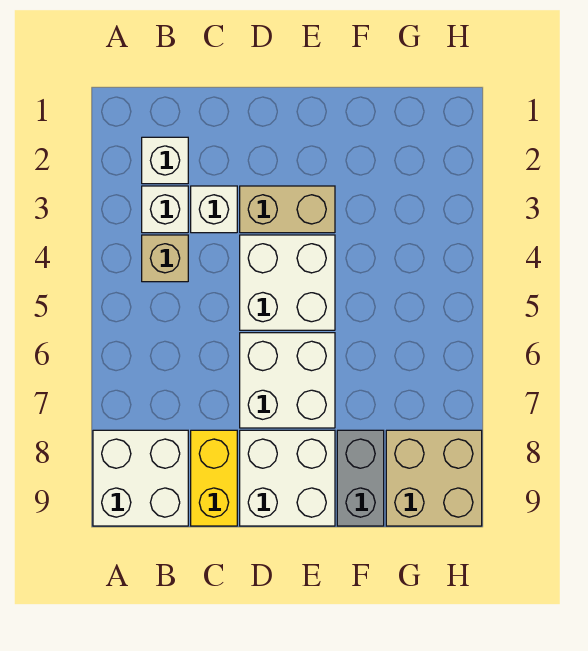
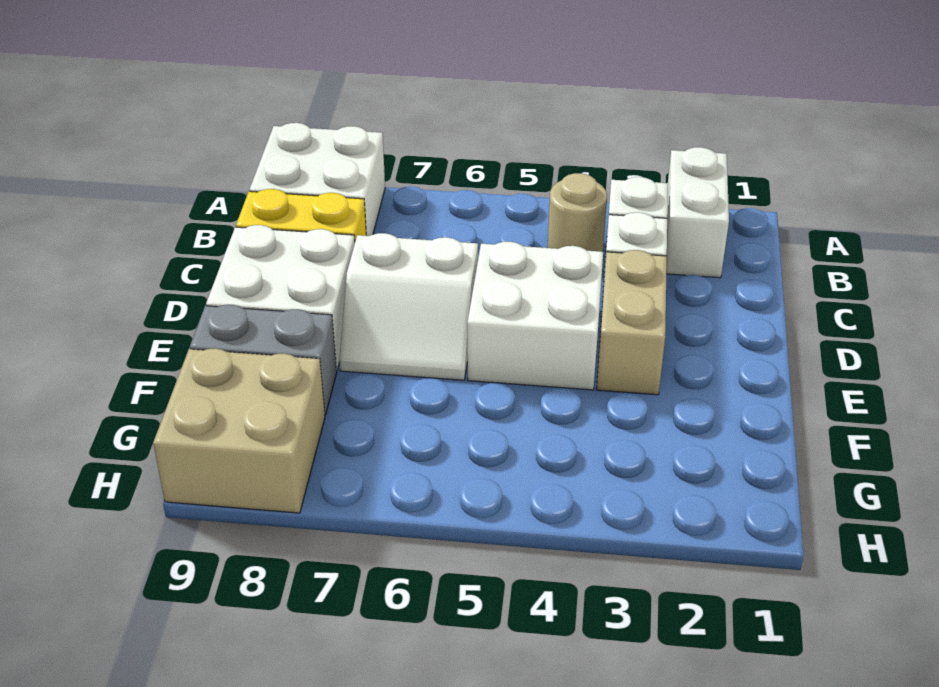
white 1x1 brick [142,137,188,184] -> white 1x2 brick [666,147,729,278]
tan 1x1 brick [142,235,188,282] -> tan 1x1 round brick [548,173,607,252]
white 2x2 brick [240,333,335,428] -> white 2x2 slope [339,233,478,380]

